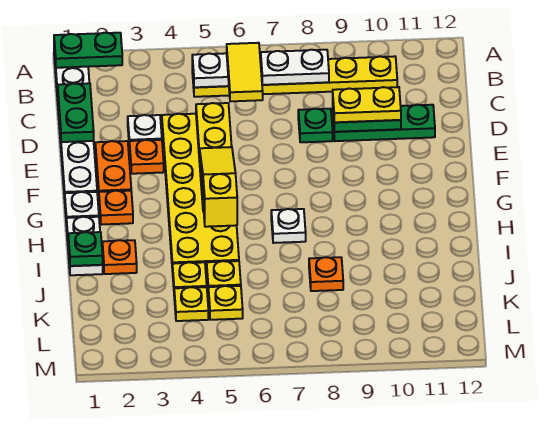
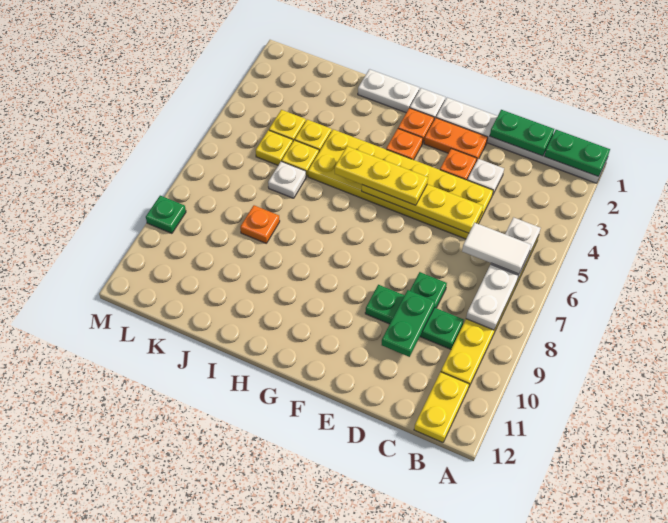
green 1x2 plate [54,33,122,68] -> green 1x2 plate turned to [544,130,610,177]
yellow 1x2 tile [227,43,263,101] -> white 1x2 tile [462,223,531,274]
green 1x3 plate [333,105,435,141] -> green 1x3 plate turned to [365,285,464,349]
yellow 1x2 plate [333,87,401,122] -> yellow 1x2 plate moved to [414,372,469,443]
yellow 1x3 slope [200,147,237,227] -> yellow 1x3 plate [335,146,428,205]
white 1x1 plate [271,209,306,243] -> white 1x1 plate moved to [268,161,306,198]
green 1x1 plate [68,232,103,266] -> green 1x1 plate moved to [146,196,186,233]
orange 1x1 plate [102,240,137,274] -> orange 1x1 plate moved to [386,129,423,160]

